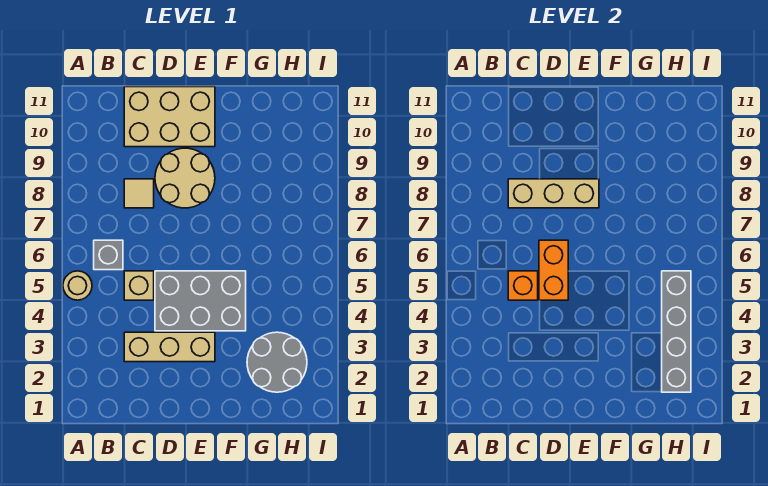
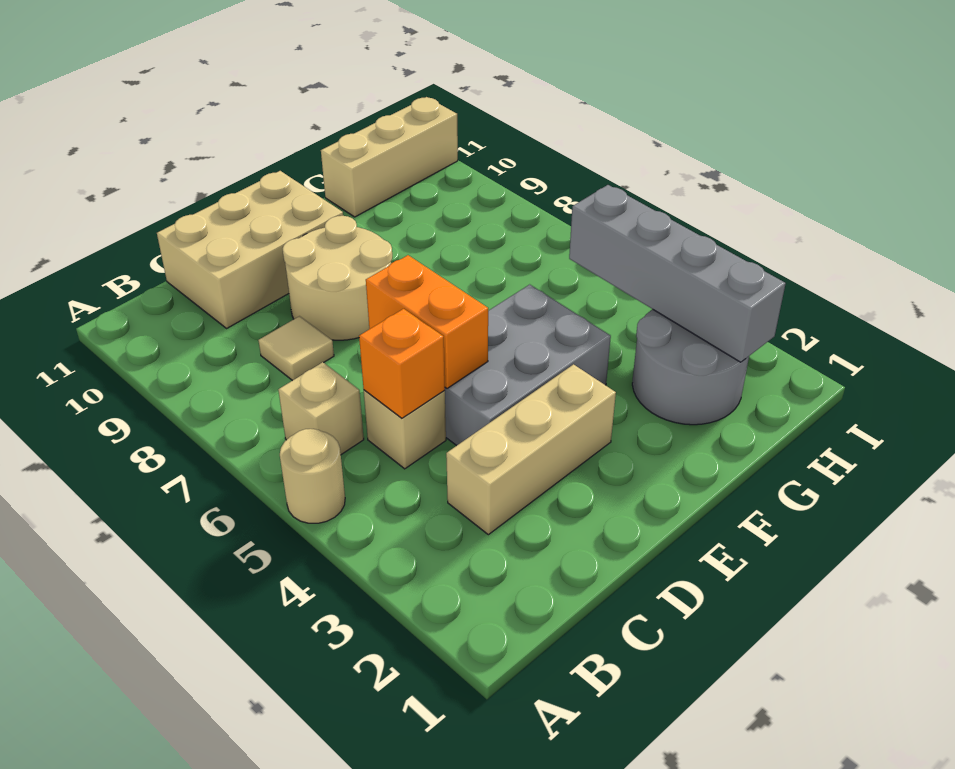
grey 1x1 brick [94,240,123,270] -> tan 1x1 brick [278,362,364,455]
tan 1x3 brick [508,179,599,208] -> tan 1x3 brick moved to [321,97,458,217]

